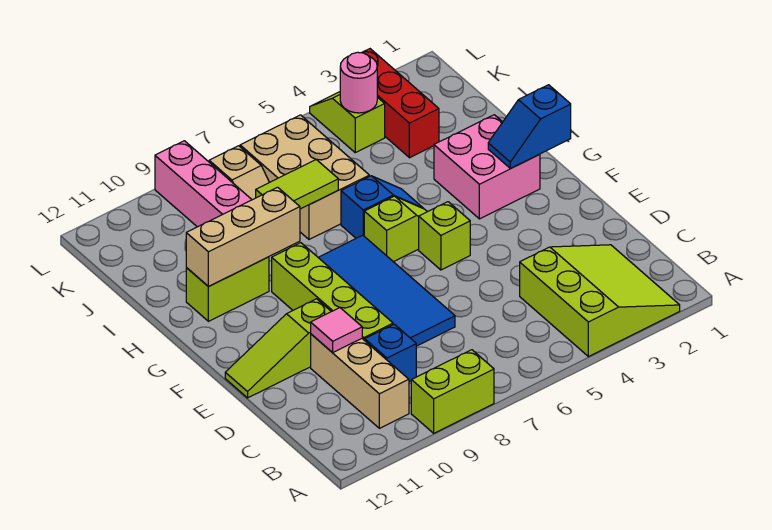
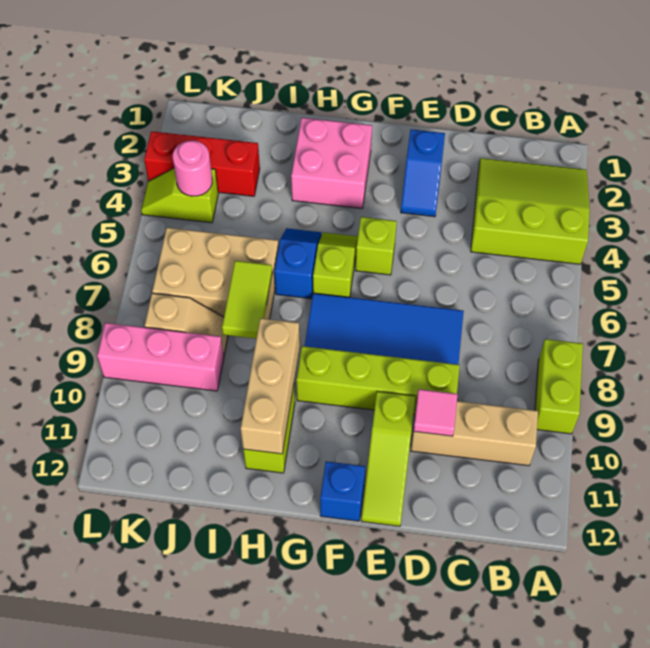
blue 1x1 brick [365,324,416,382] -> blue 1x1 brick moved to [320,461,365,521]
blue 1x2 slope [488,85,571,168] -> blue 1x2 slope moved to [401,129,445,217]

